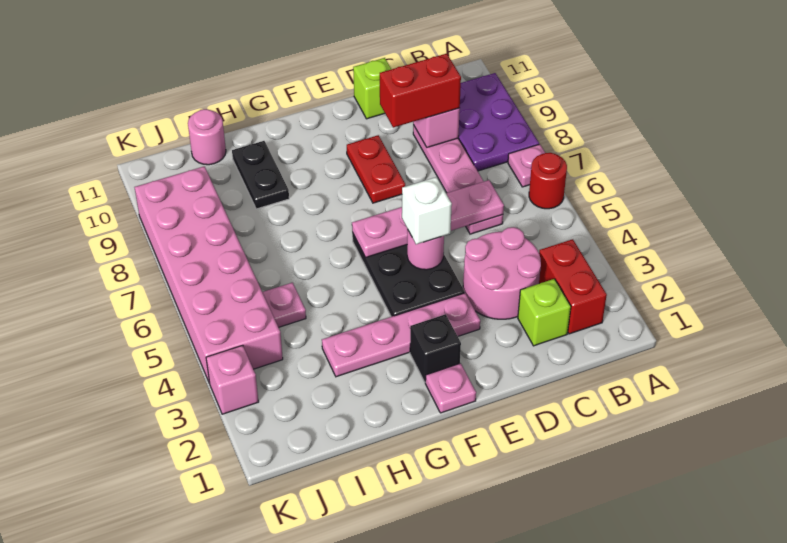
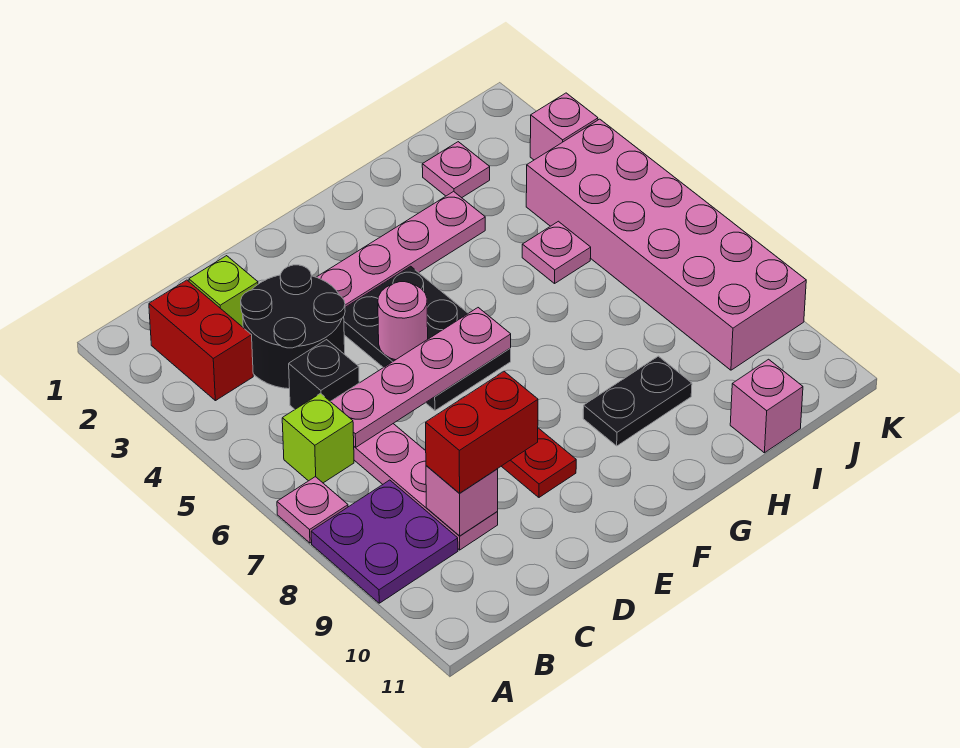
red 1x1 round brick [529,153,567,209] -> none
purple 2x3 plate [458,73,539,171] -> purple 2x2 plate [311,480,458,603]
pink 2x2 round brick [463,227,541,319] -> black 2x2 round brick [241,265,345,389]
lime 1x1 brick [353,58,391,119] -> lime 1x1 brick moved to [282,393,354,483]
white 1x1 brick [402,177,452,244] -> none
pink 1x1 plate [425,363,476,413] -> pink 1x1 plate moved to [422,142,490,198]
black 1x1 brick [410,314,461,382] -> black 1x1 brick moved to [289,340,359,409]
black 1x2 plate [232,141,289,209] -> black 1x2 plate turned to [583,356,692,446]
pink 1x1 round brick [188,109,226,165] -> pink 1x1 brick [730,359,803,453]

